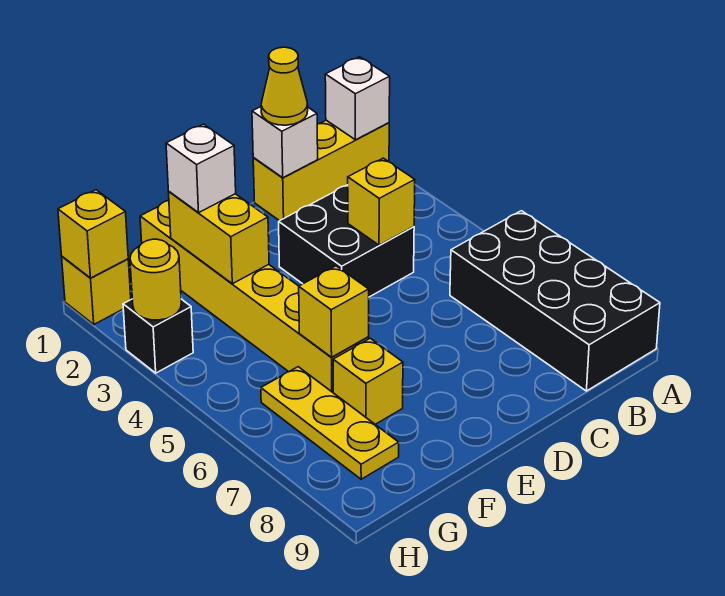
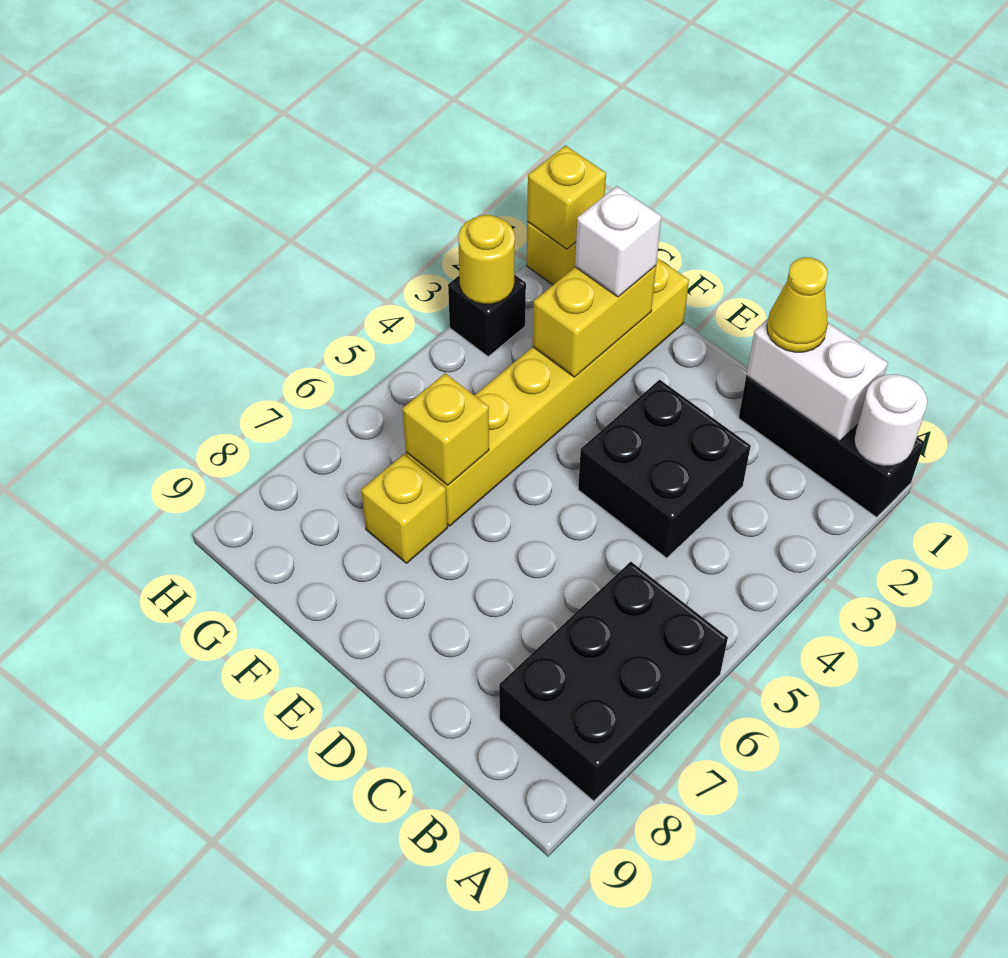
yellow 1x3 brick [253,120,389,221] -> black 1x3 brick [739,376,924,517]
white 1x1 brick [325,57,390,140] -> white 1x1 round brick [854,374,927,466]
black 2x4 brick [450,211,660,391] -> black 2x3 brick [499,562,728,801]
white 1x1 brick [252,107,318,178] -> white 1x2 brick [746,319,888,441]
yellow 1x1 brick [348,158,415,245] -> none
yellow 1x3 plate [261,367,399,479] -> none

